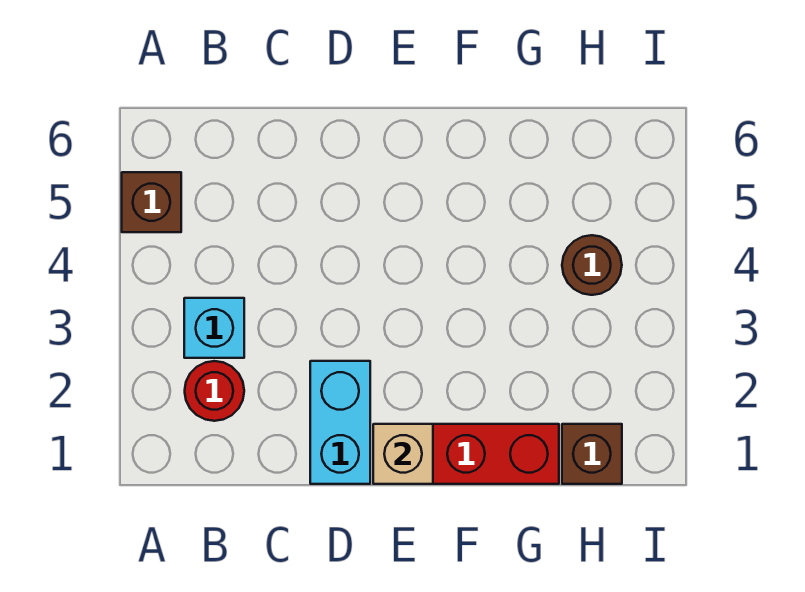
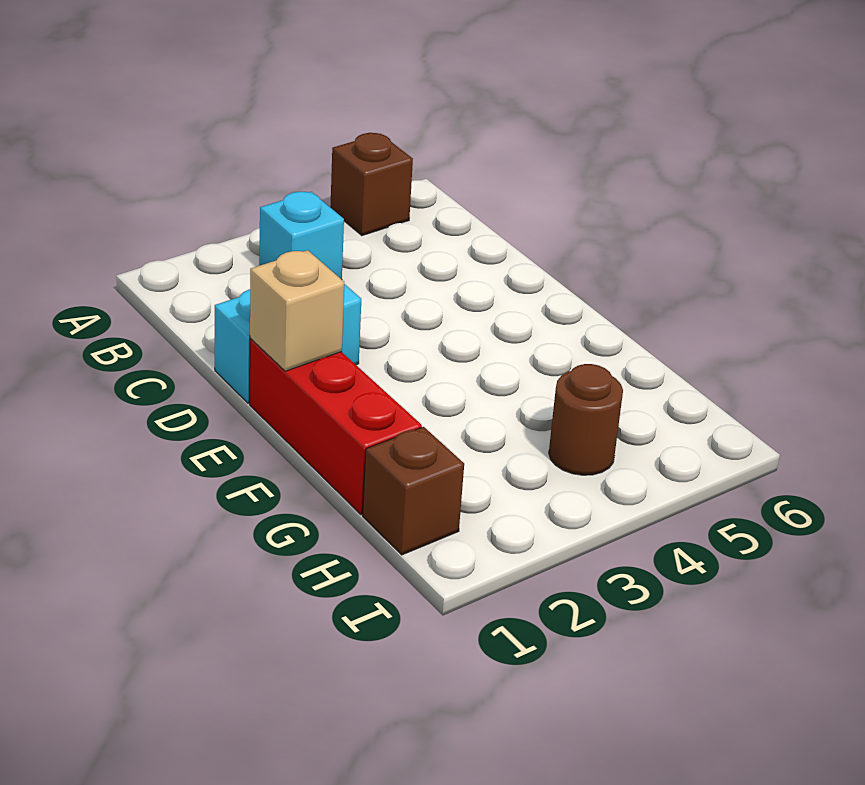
red 1x1 round brick [185,361,244,421] -> none

